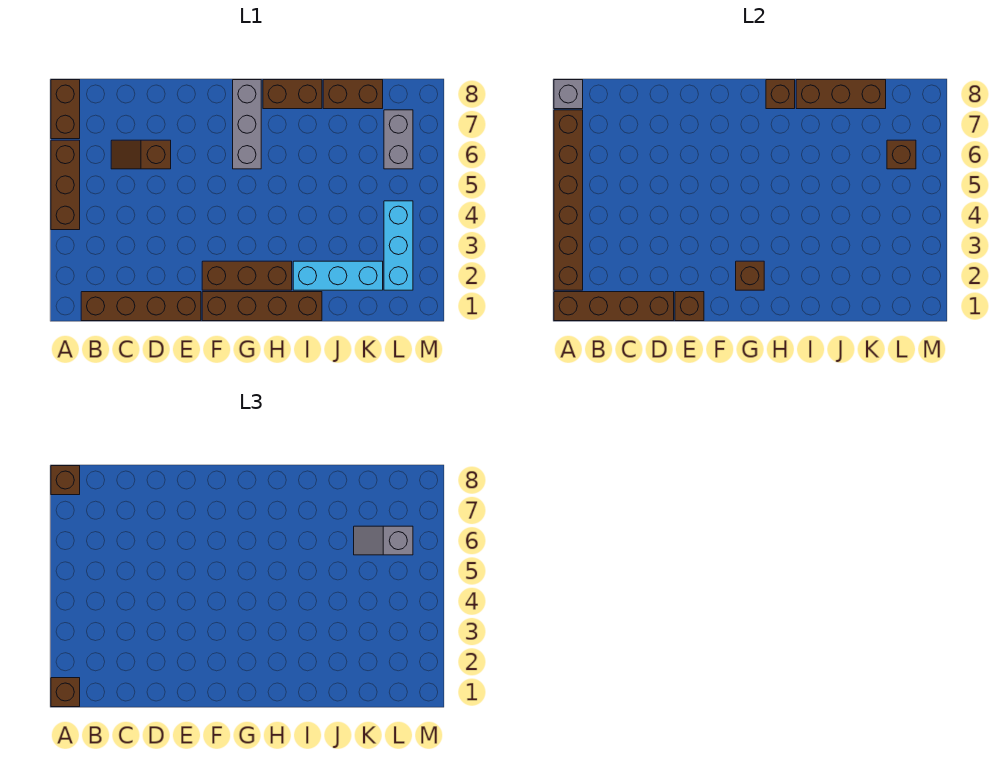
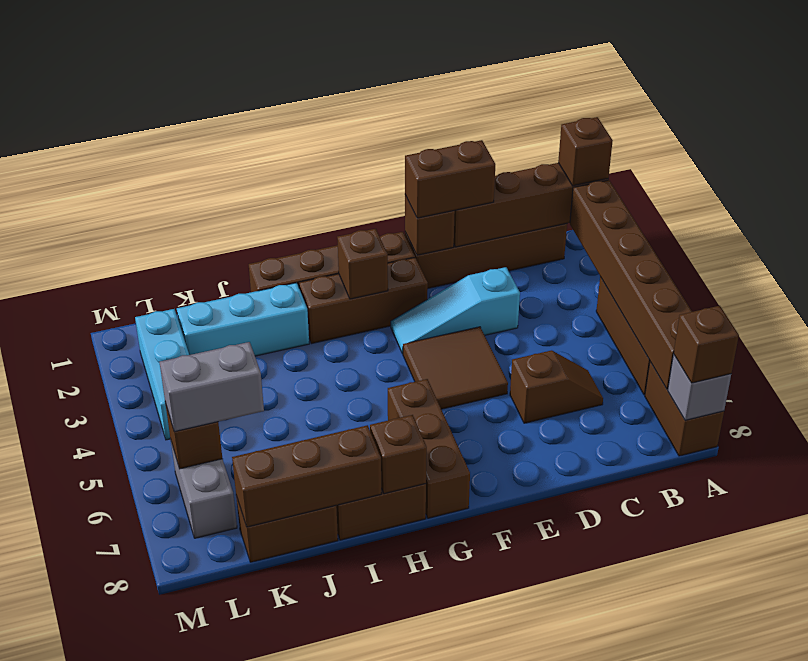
none -> brown 1x2 brick [405,140,495,218]
none -> cyan 1x3 slope [391,267,520,354]
none -> brown 2x2 tile [403,327,508,409]
grey 1x3 brick [233,80,261,169] -> brown 1x3 brick [388,379,470,518]
grey 1x2 slope [354,526,413,555] -> grey 1x2 brick [159,342,264,432]

